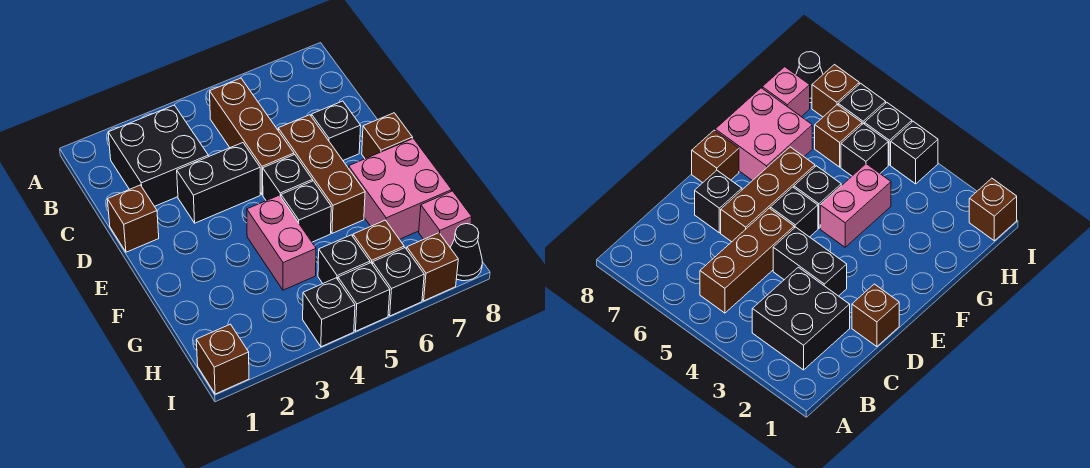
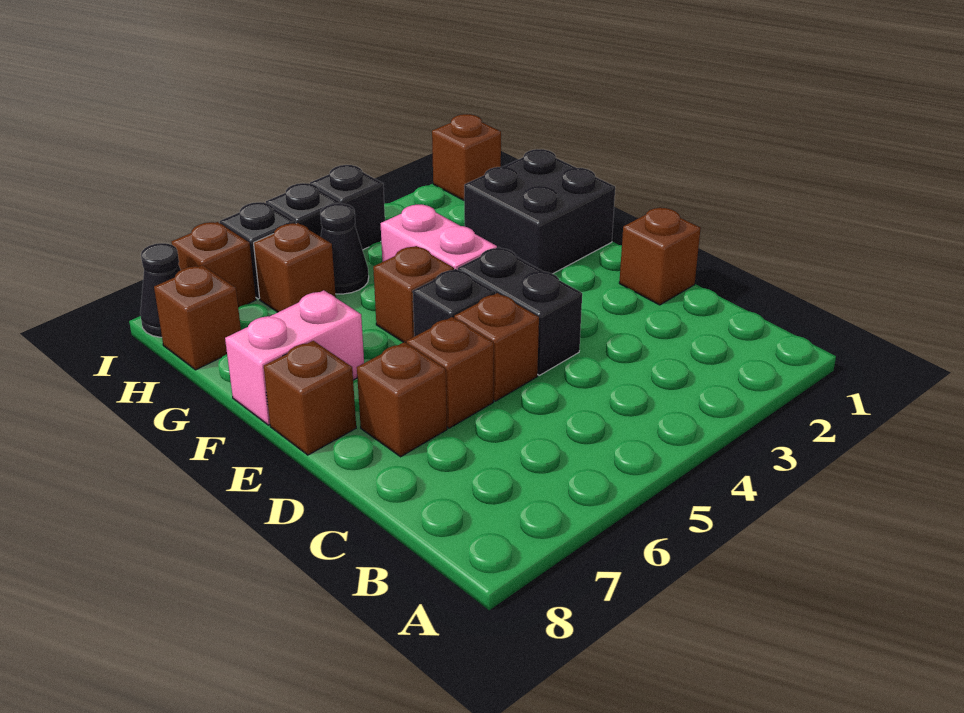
black 2x2 brick [108,105,208,206] -> black 2x2 brick moved to [464,149,615,274]
brown 1x3 brick [210,78,294,195] -> brown 1x1 brick [454,293,539,401]
black 1x2 brick [177,143,260,223] -> black 1x2 brick turned to [458,247,582,375]
brown 1x3 brick [278,115,365,233] -> brown 1x1 brick [407,317,494,428]
black 1x1 brick [311,101,361,160] -> brown 1x1 brick [357,342,447,457]
black 1x1 brick [281,181,331,242] -> brown 1x1 brick [373,246,454,343]
pink 2x2 brick [349,138,452,239] -> pink 1x2 brick [225,290,364,425]
black 1x1 brick [318,235,370,283] -> black 1x1 cone [320,203,369,294]
pink 1x1 brick [419,191,472,247] -> brown 1x1 brick [154,265,241,370]

